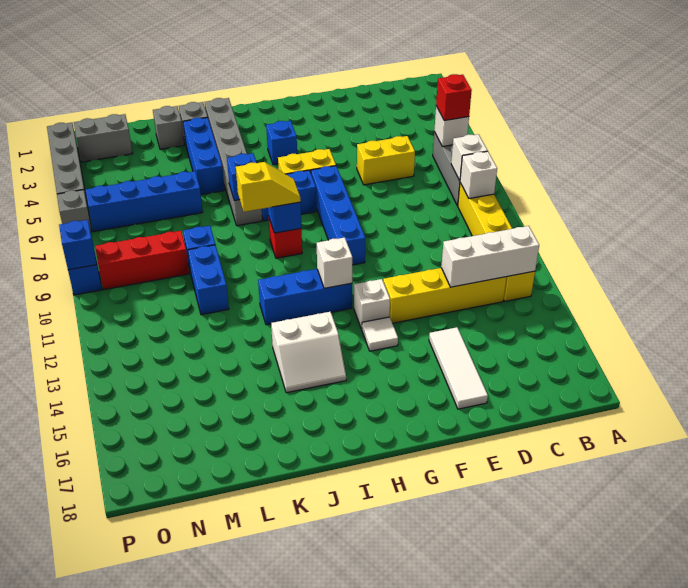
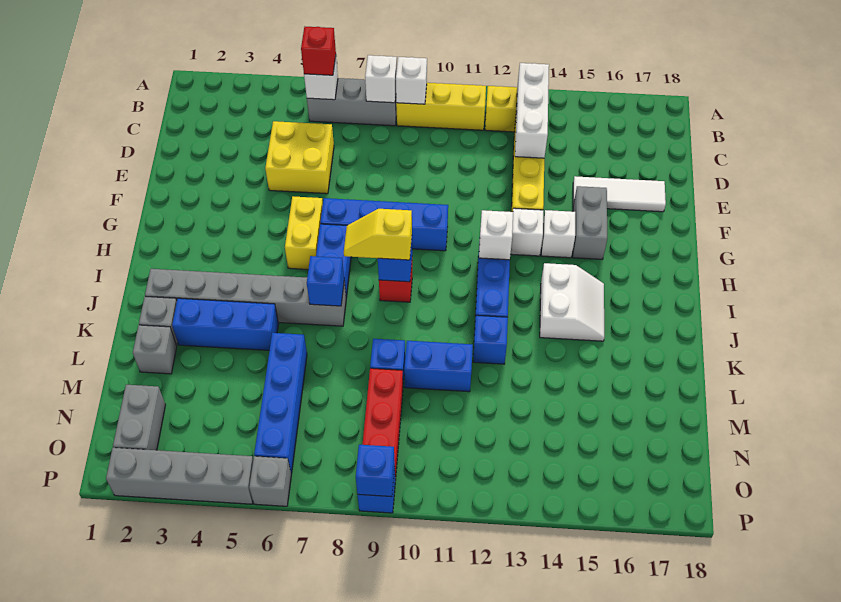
yellow 1x2 brick [357,136,415,185] -> yellow 2x2 brick [265,121,334,194]
none -> grey 1x2 brick [573,186,607,259]
white 1x1 tile [362,317,398,351] -> white 1x1 brick [541,210,575,258]
blue 1x1 brick [266,121,297,165] -> blue 1x1 brick moved to [473,315,508,364]
yellow 1x2 slope [236,162,301,212] -> yellow 1x2 slope turned to [344,209,412,260]

